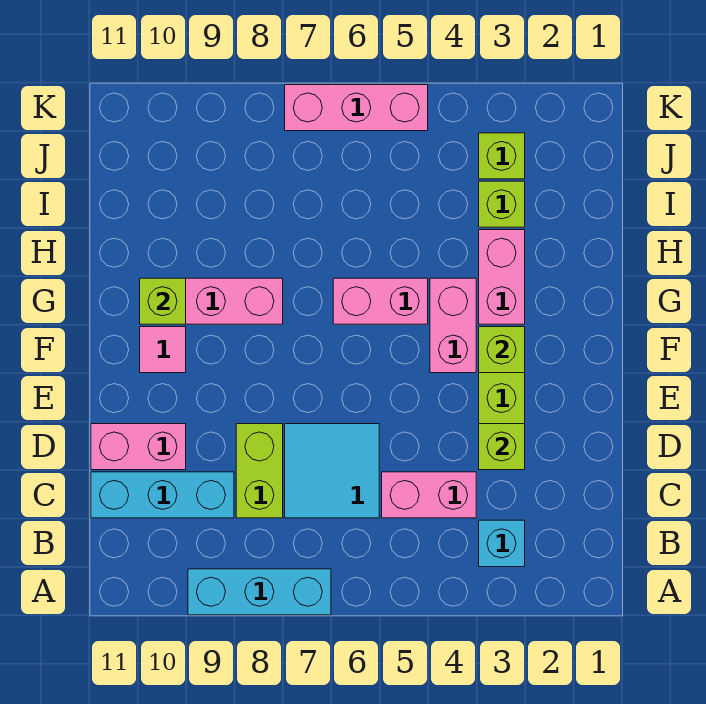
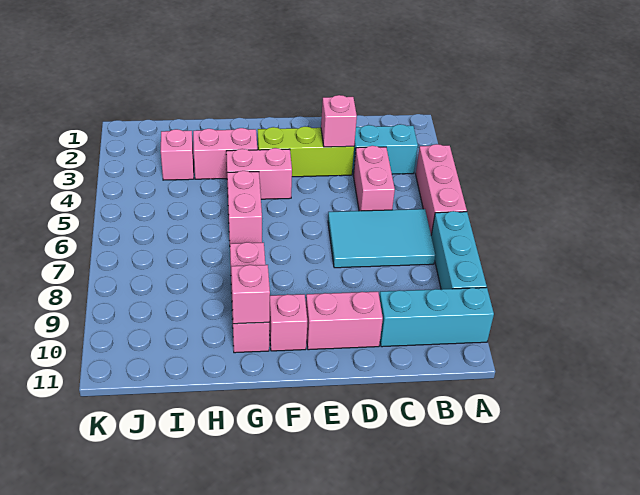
cyan 1x1 brick [479,520,525,567] -> cyan 1x2 brick [352,124,418,175]
cyan 2x2 tile [285,424,379,518] -> cyan 2x3 tile [328,209,435,268]
lime 1x2 brick [236,424,283,518] -> none
cyan 1x3 brick [91,472,234,518] -> cyan 1x3 brick turned to [379,288,494,347]
lime 1x1 brick [479,424,525,470] -> pink 1x1 brick [321,95,357,147]
pink 1x2 brick [91,424,186,470] -> pink 1x2 brick turned to [306,292,383,350]
lime 1x1 brick [479,327,525,373] -> none
pink 1x1 tile [140,327,186,373] -> pink 1x1 brick [269,294,307,351]
lime 1x1 brick [140,278,186,324] -> pink 1x1 brick [231,265,270,324]
lime 1x1 brick [479,181,525,227] -> pink 1x1 brick [161,129,194,180]
lime 1x1 brick [479,133,525,179] -> none
pink 1x3 brick [285,85,428,131] -> pink 1x3 brick moved to [416,144,467,235]

